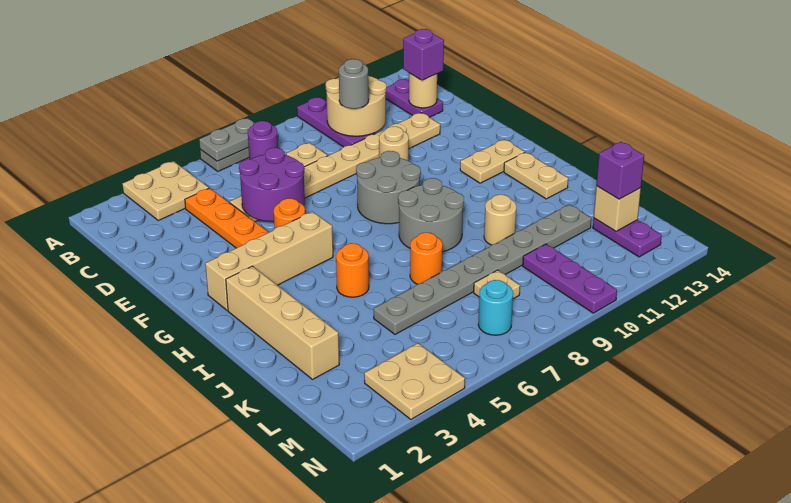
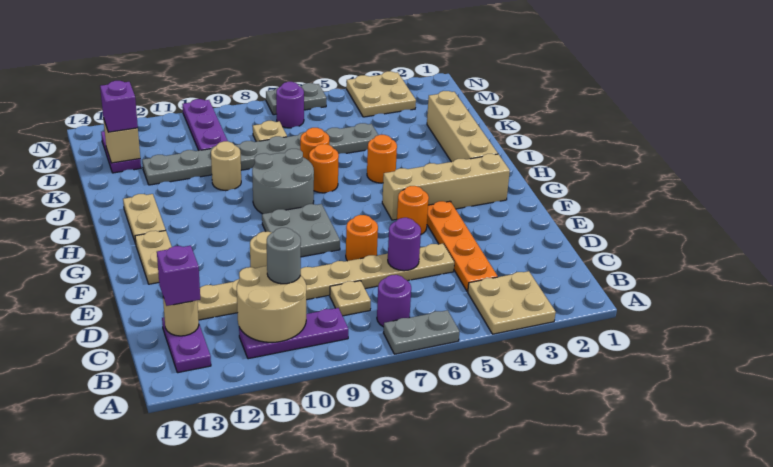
grey 1x2 plate [199,118,254,161] -> grey 1x2 plate moved to [266,83,326,115]
purple 1x3 plate [297,97,375,147] -> purple 1x3 plate turned to [239,308,348,359]
purple 2x2 round brick [239,148,305,221] -> purple 1x1 round brick [388,218,421,271]
none -> orange 1x1 round brick [346,215,378,261]
grey 2x2 round brick [356,151,421,224] -> grey 2x2 plate [262,204,340,257]
tan 1x2 plate [460,139,525,183] -> tan 1x2 plate turned to [135,230,172,284]
none -> orange 1x1 round brick [309,144,339,193]
cyan 1x1 round brick [478,280,513,335] -> purple 1x1 round brick [276,82,304,128]

